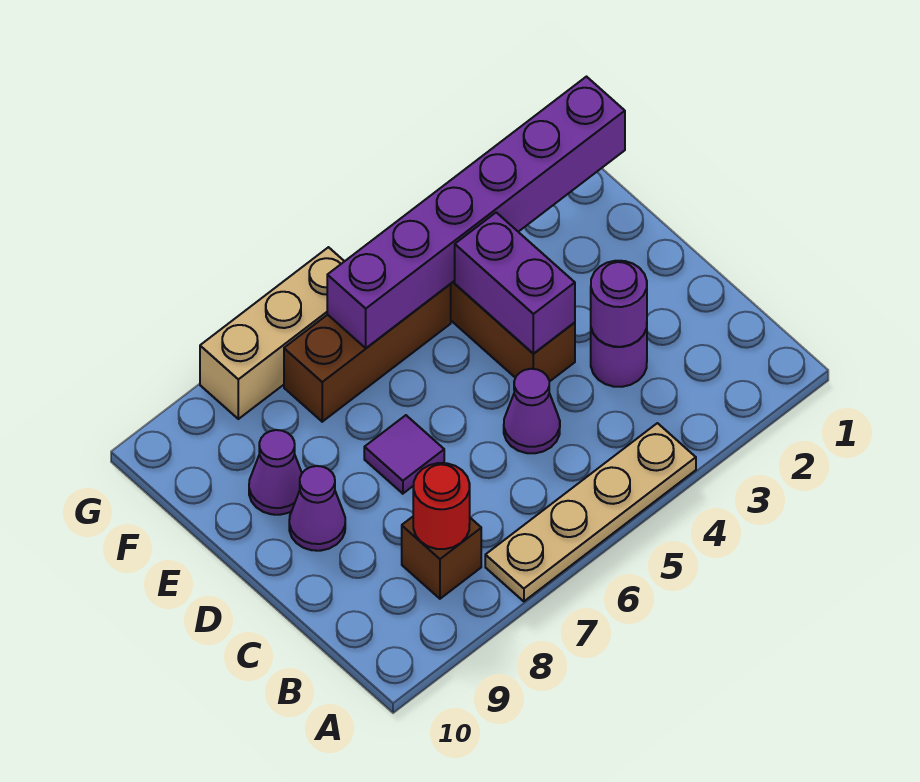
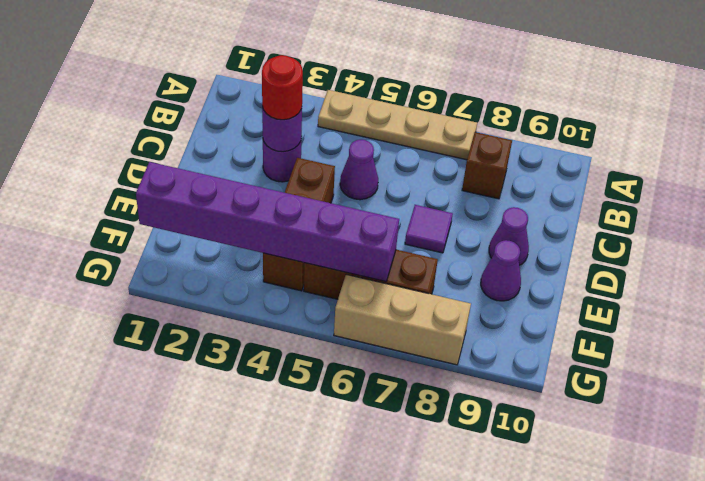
red 1x1 round brick [413,463,470,549] -> red 1x1 round brick moved to [262,55,303,120]
purple 1x2 brick [455,212,575,354] -> none

